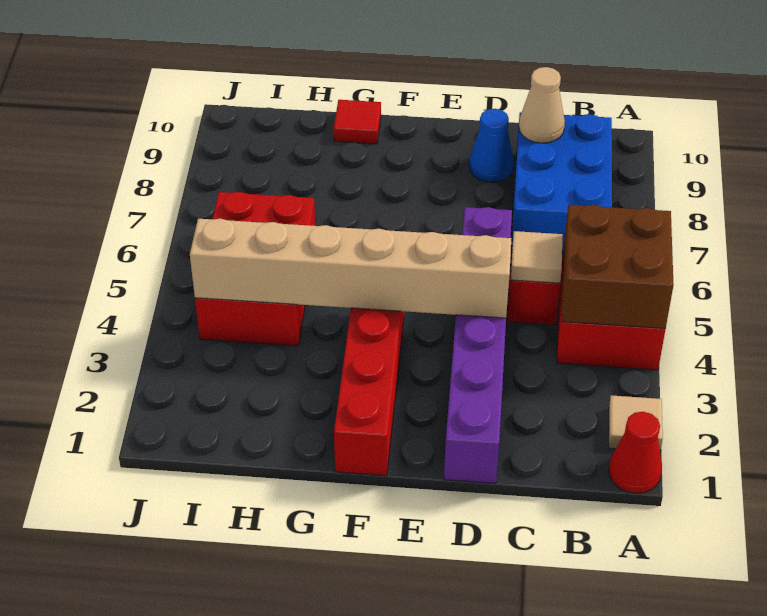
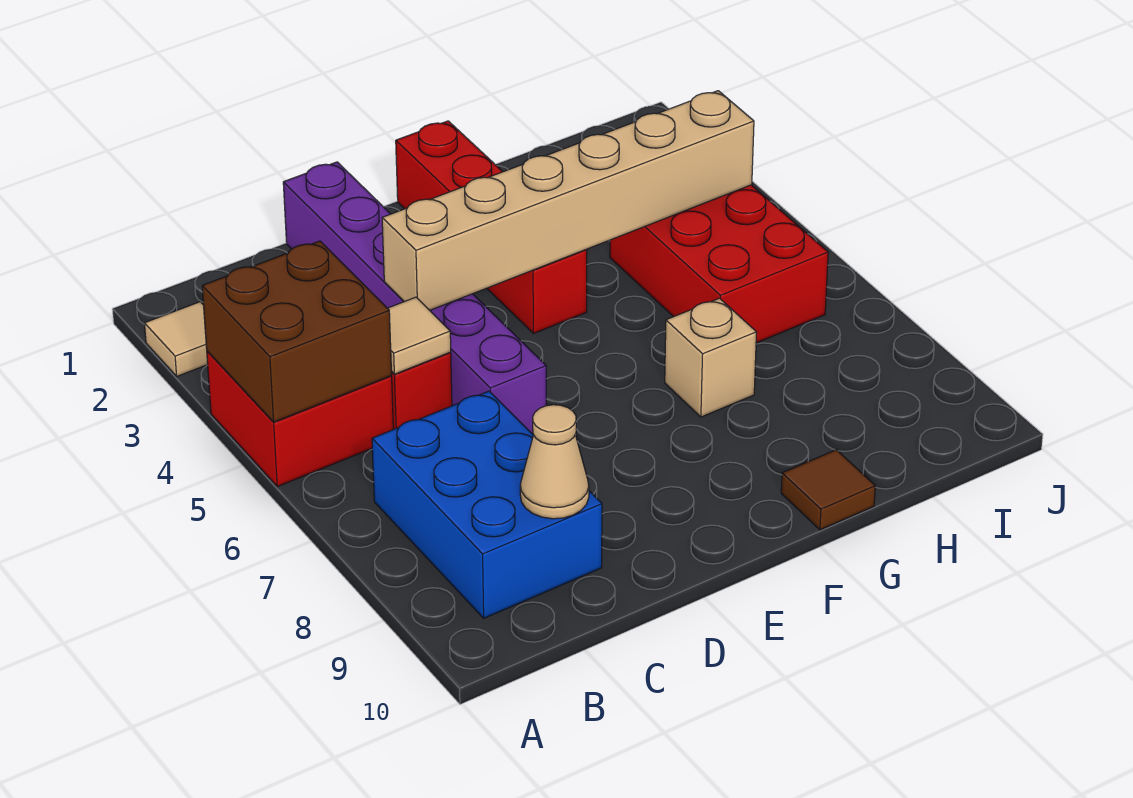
red 1x1 cone [609,412,662,493] -> none
blue 1x1 cone [469,109,514,182] -> none
none -> tan 1x1 brick [665,298,757,417]
red 1x1 tile [334,100,381,144] -> brown 1x1 tile [781,450,875,530]

